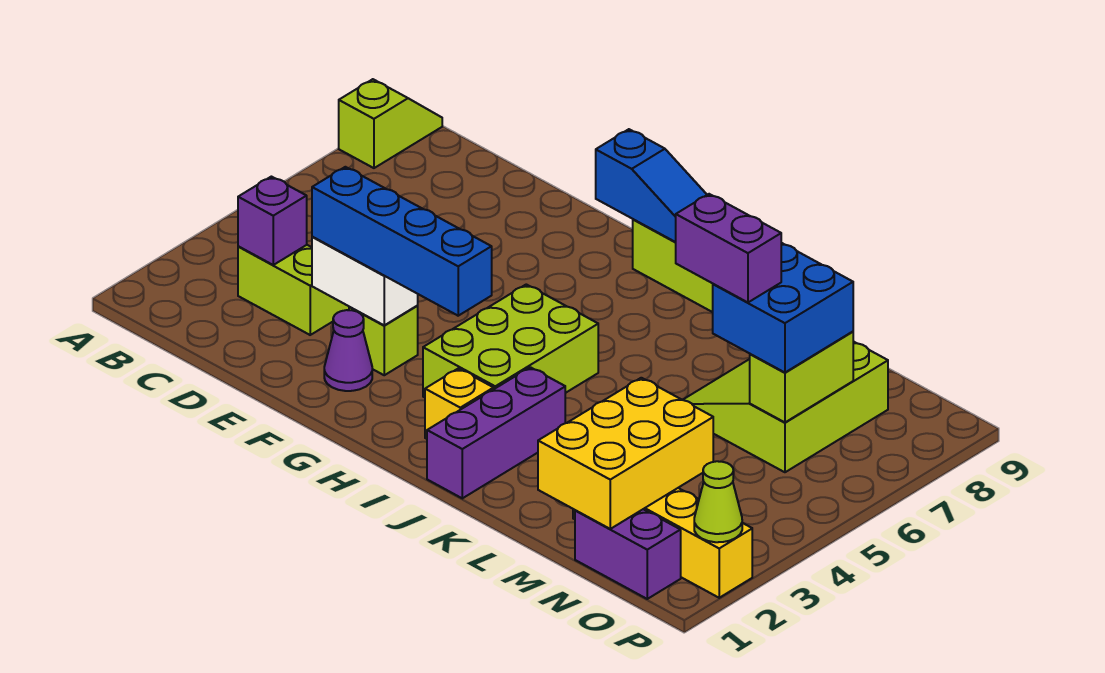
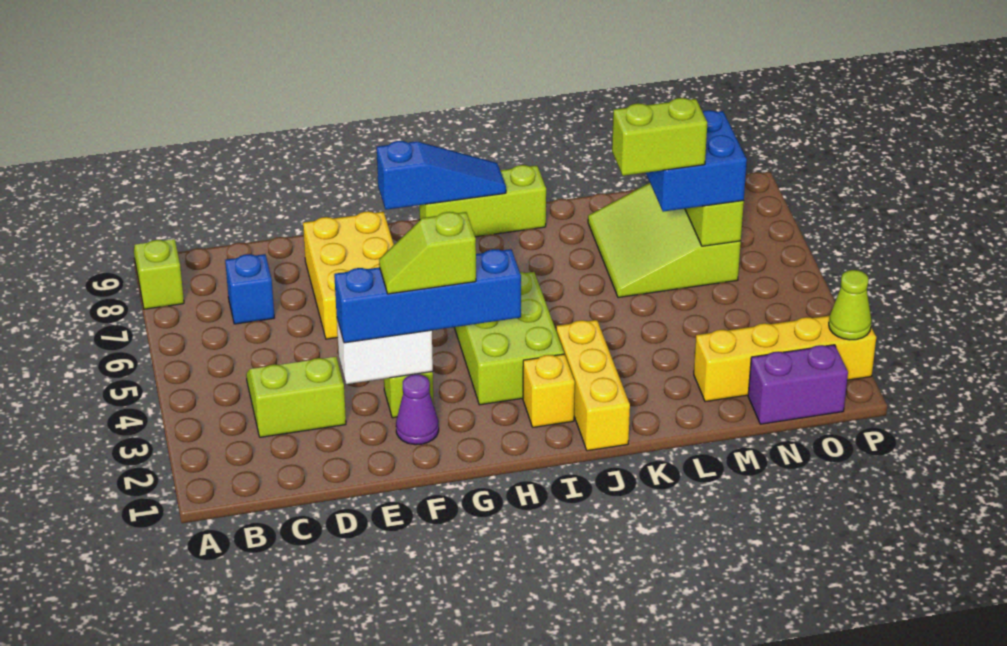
purple 1x1 brick [238,177,307,265] -> none
none -> blue 1x1 brick [225,254,274,324]
none -> lime 1x2 slope [379,212,476,294]
purple 1x3 brick [427,367,565,498] -> yellow 1x3 brick [556,320,630,451]
purple 1x2 brick [676,194,781,302] -> lime 1x2 brick [612,98,707,176]
yellow 2x3 brick [538,378,713,529] -> yellow 2x3 brick moved to [303,211,394,339]

